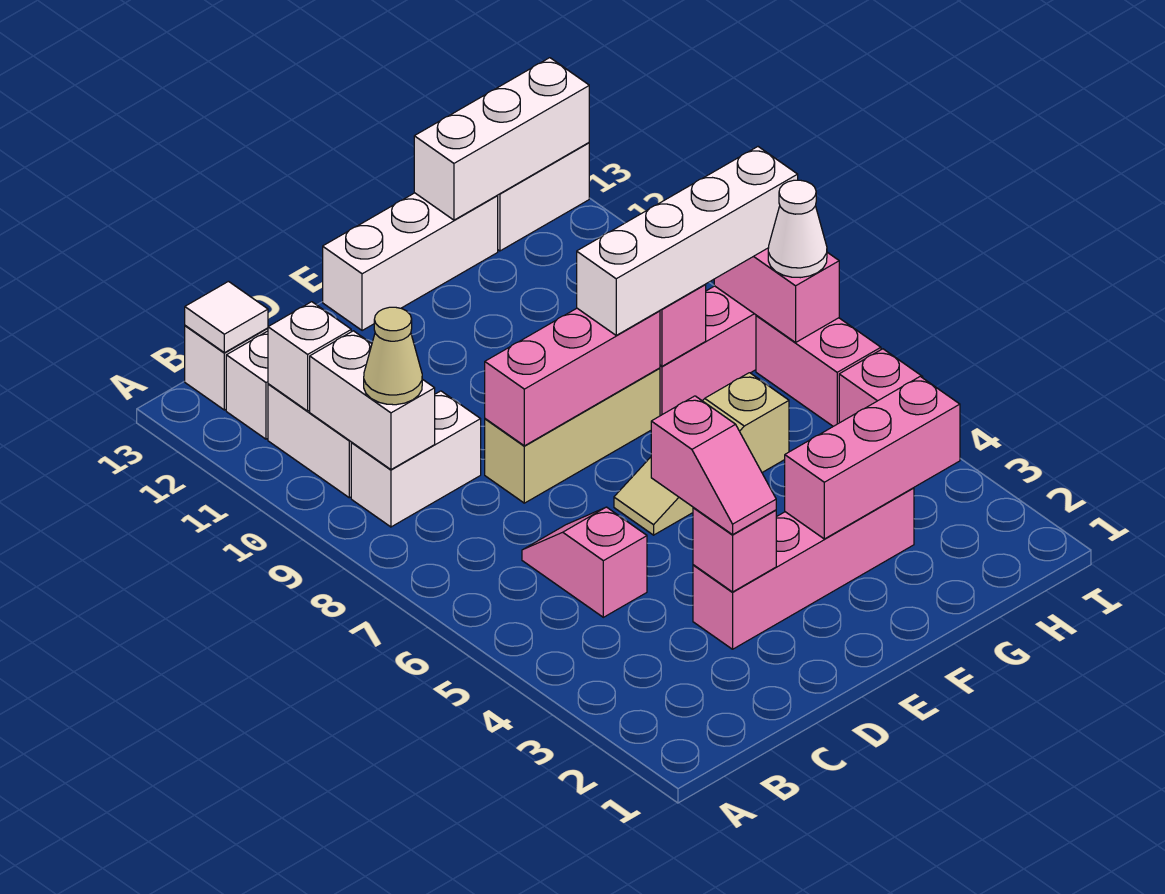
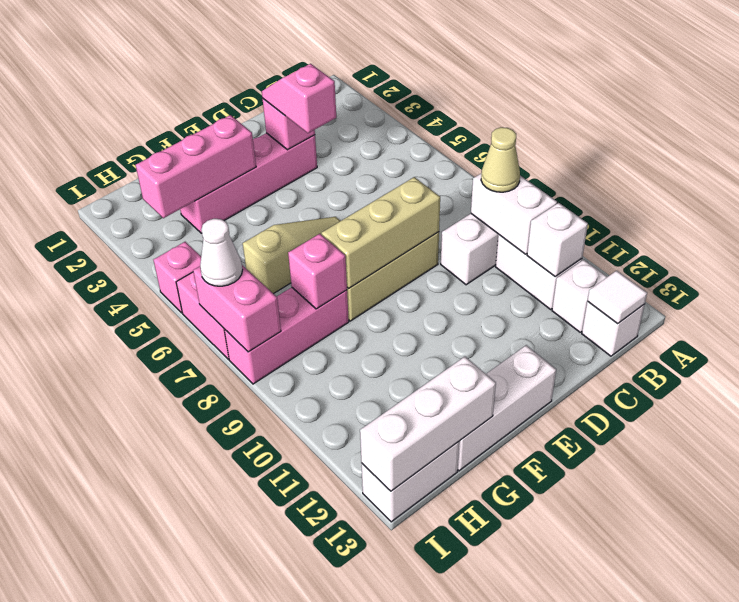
pink 1x2 slope [522,507,647,617] -> none
pink 1x3 brick [485,308,660,446] -> tan 1x3 brick [322,177,440,288]
white 1x4 brick [577,147,798,335] -> none

